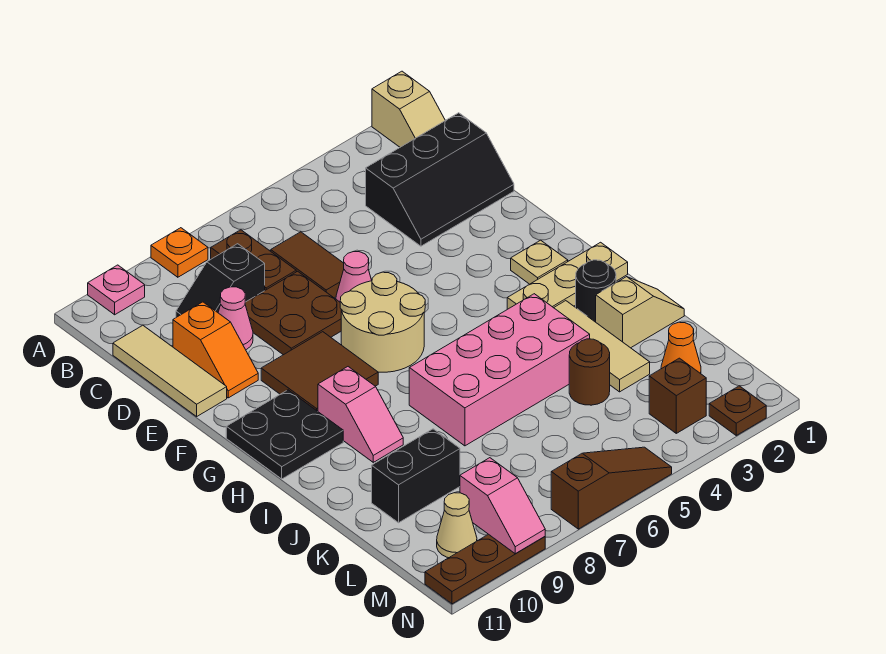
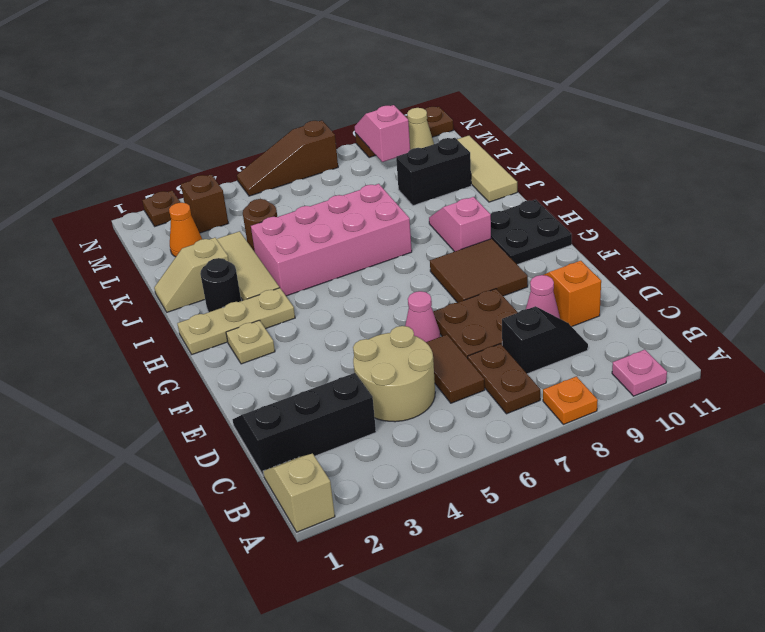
tan 1x3 tile [113,325,227,416] -> tan 1x3 tile moved to [457,136,517,202]
tan 2x2 round brick [340,272,425,372] -> tan 2x2 round brick moved to [353,326,435,422]

